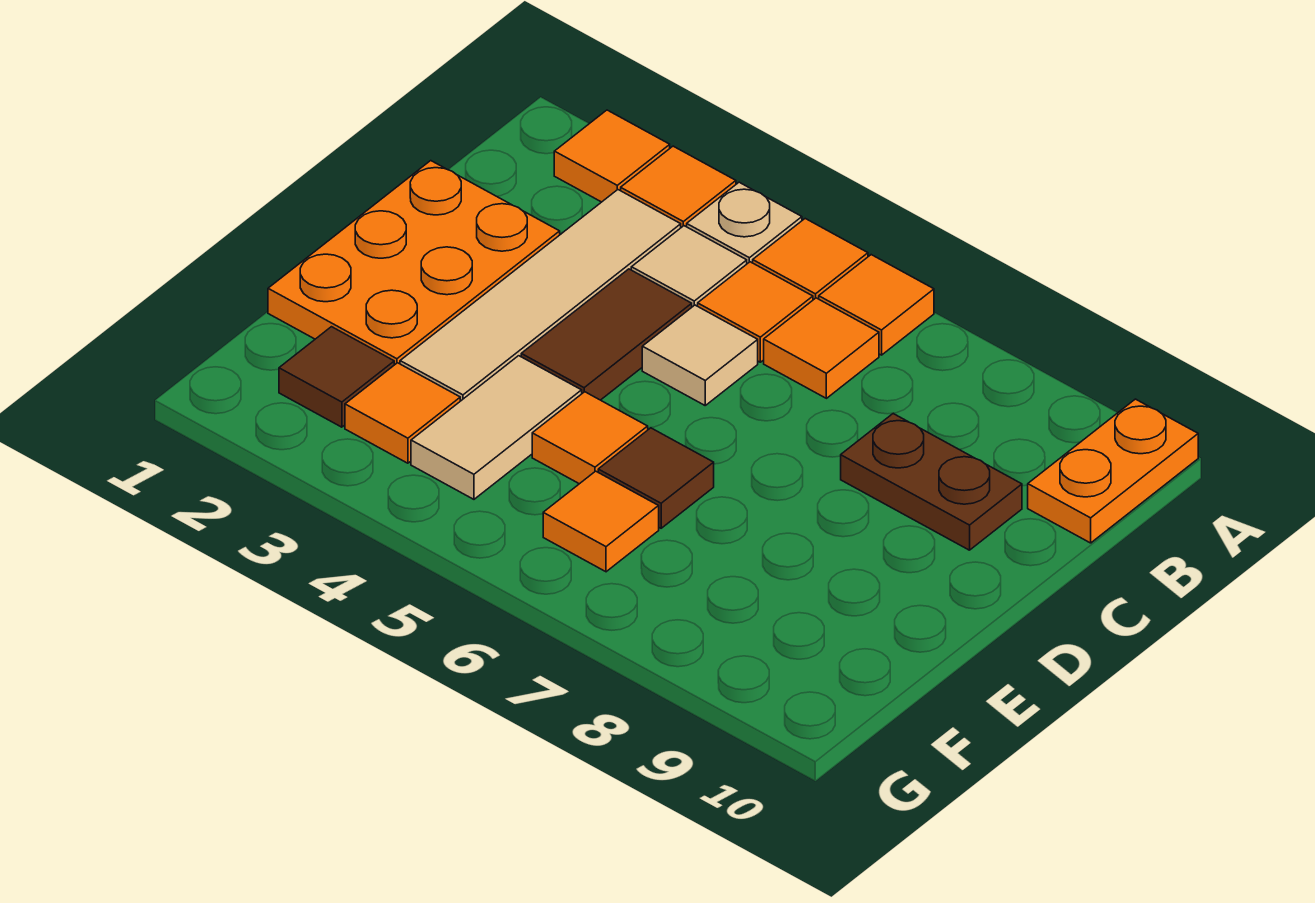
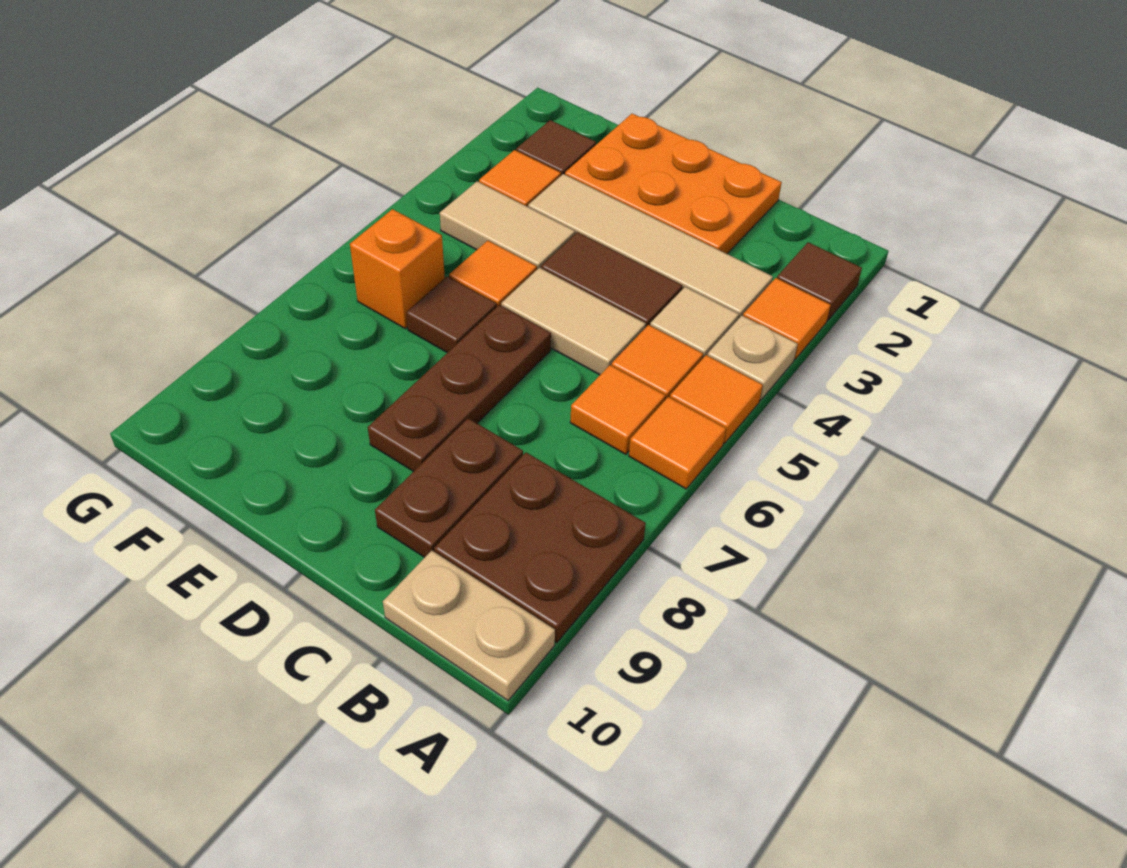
orange 1x1 tile [554,110,670,202] -> brown 1x1 tile [777,242,862,321]
none -> brown 2x2 plate [434,453,646,643]
orange 1x2 plate [1028,399,1198,543] -> tan 1x2 plate [383,551,555,701]
tan 1x1 tile [642,305,758,405] -> tan 1x2 tile [501,268,646,375]
none -> brown 1x3 plate [368,305,551,472]
orange 1x1 tile [543,471,659,572] -> orange 1x1 brick [350,209,445,329]

